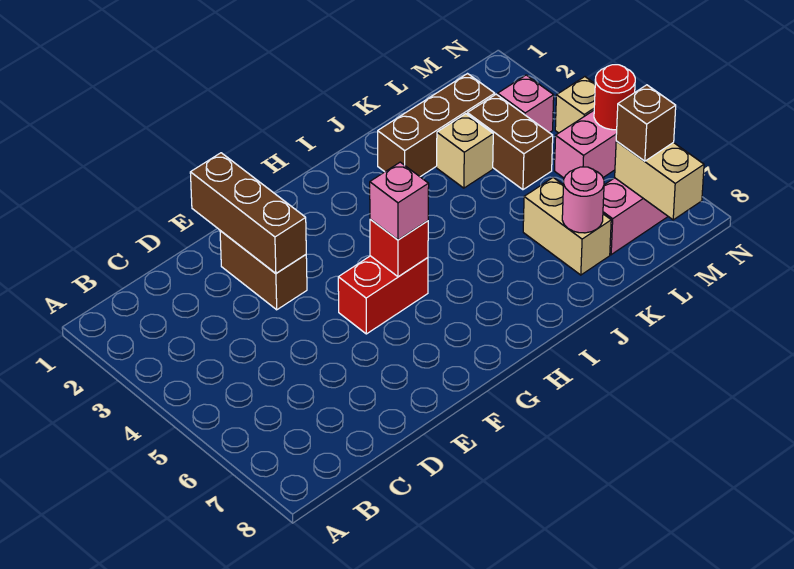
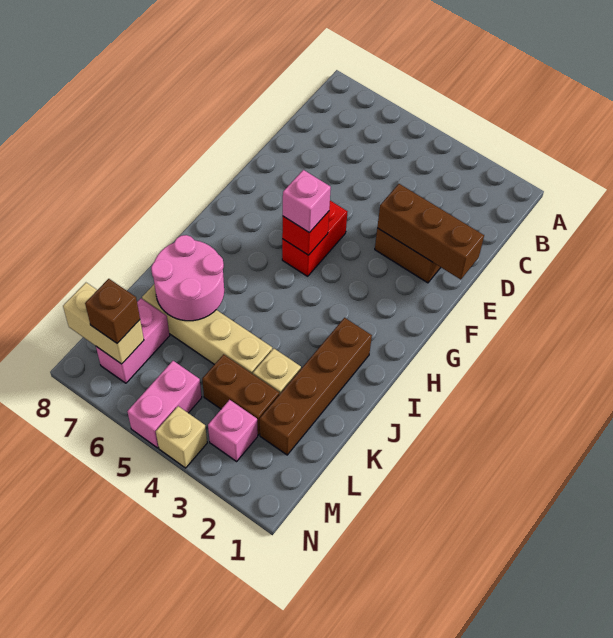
brown 1x3 brick [378,74,495,177] -> brown 1x4 brick [260,318,372,455]
tan 1x2 brick [523,177,611,275] -> tan 1x4 brick [142,284,272,374]
pink 1x1 round brick [562,167,604,233] -> pink 2x2 round brick [151,235,224,321]
red 1x1 round brick [594,65,635,130] -> none

